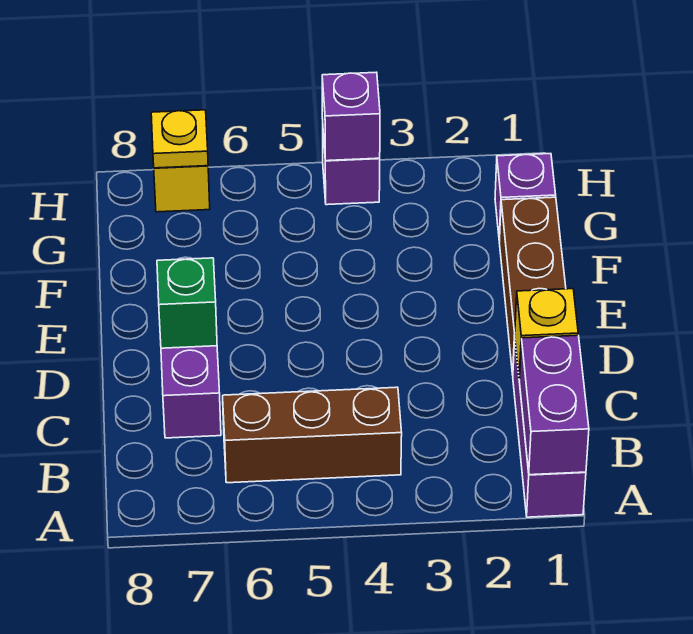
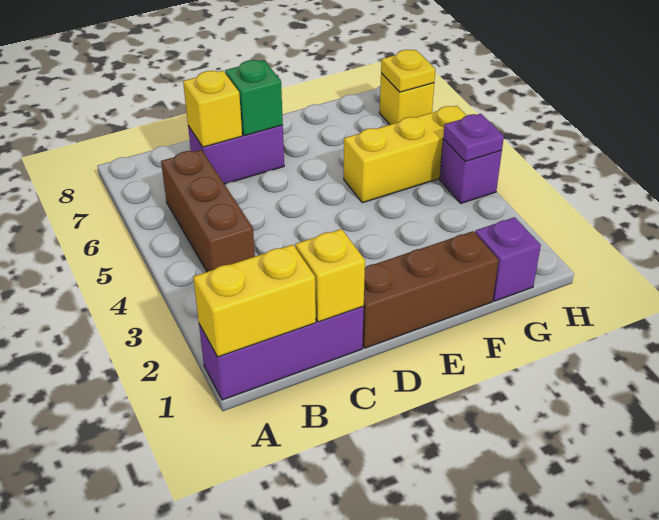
purple 1x2 brick [519,335,589,475] -> yellow 1x2 brick [193,245,316,357]
none -> yellow 1x1 brick [183,71,242,147]
none -> yellow 1x3 brick [344,106,467,203]
purple 1x1 brick [322,72,380,161] -> purple 1x1 plate [443,114,504,162]

